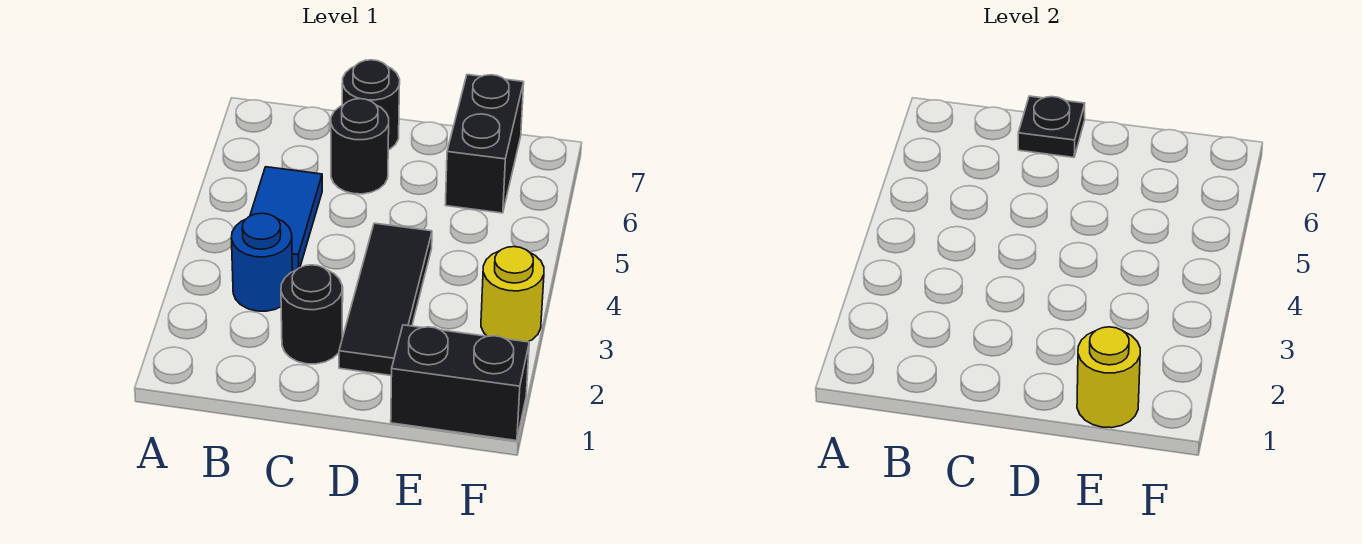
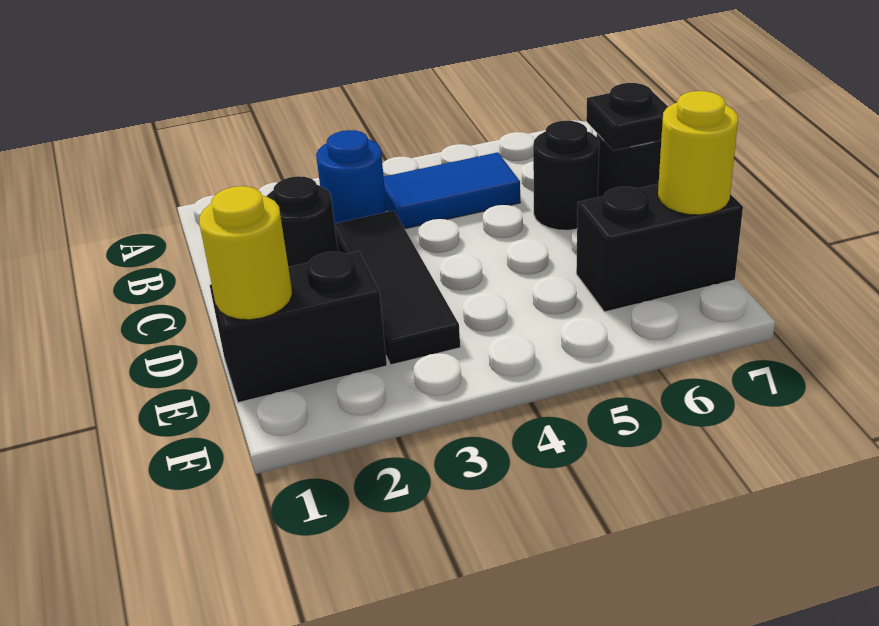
black 1x3 tile [339,223,432,376] -> black 1x3 tile turned to [335,211,460,365]
black 1x2 brick [391,325,529,441] -> black 1x2 brick turned to [210,251,387,403]
yellow 1x1 round brick [481,247,544,342] -> yellow 1x1 round brick moved to [658,91,738,215]

